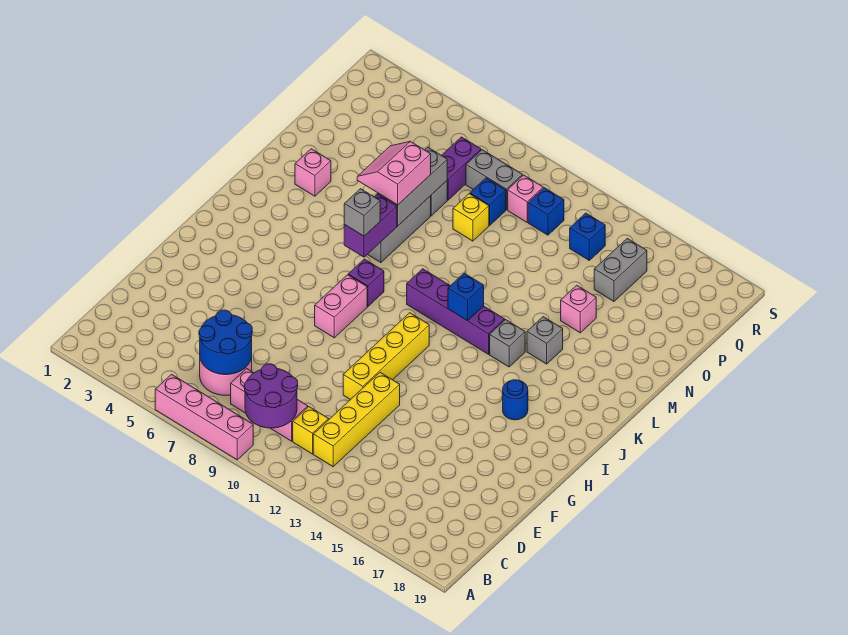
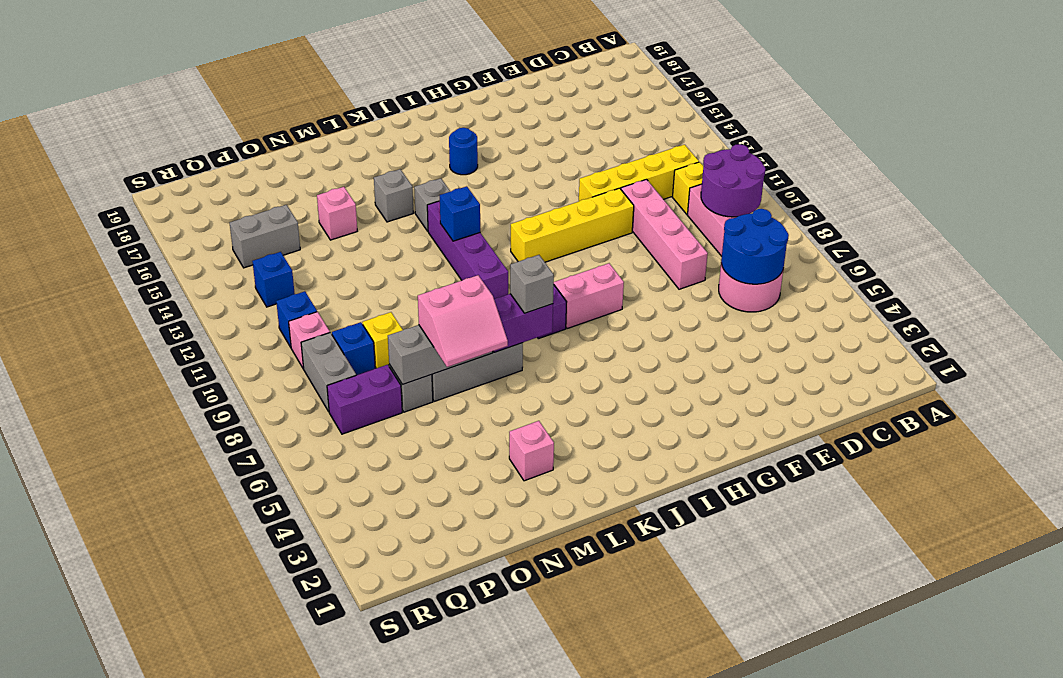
pink 1x4 brick [155,374,253,460] -> pink 1x4 brick moved to [621,179,708,289]

